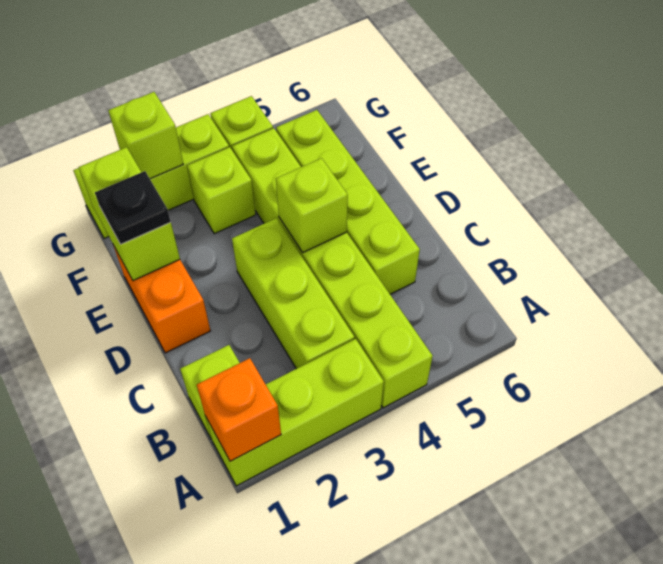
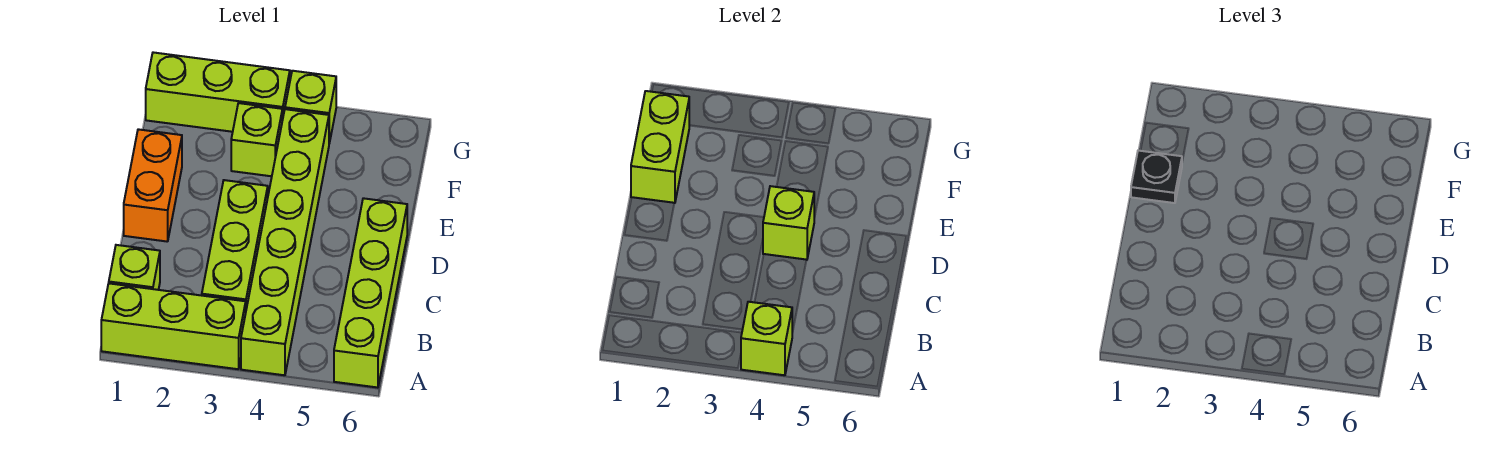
orange 1x1 brick [197,358,281,461] -> none
lime 1x4 brick [276,110,420,294] -> lime 1x4 brick moved to [334,198,407,388]
lime 1x1 brick [108,92,183,179] -> lime 1x1 brick moved to [741,302,792,375]

